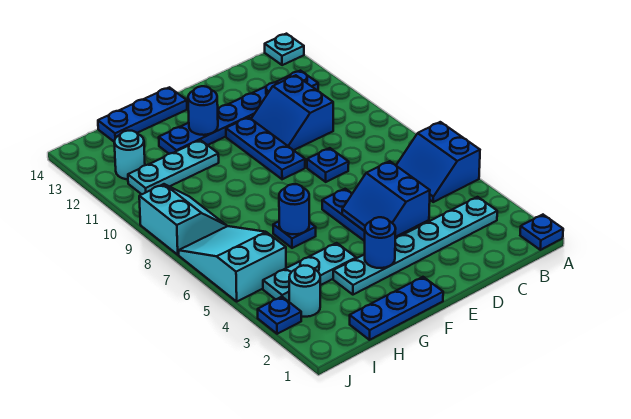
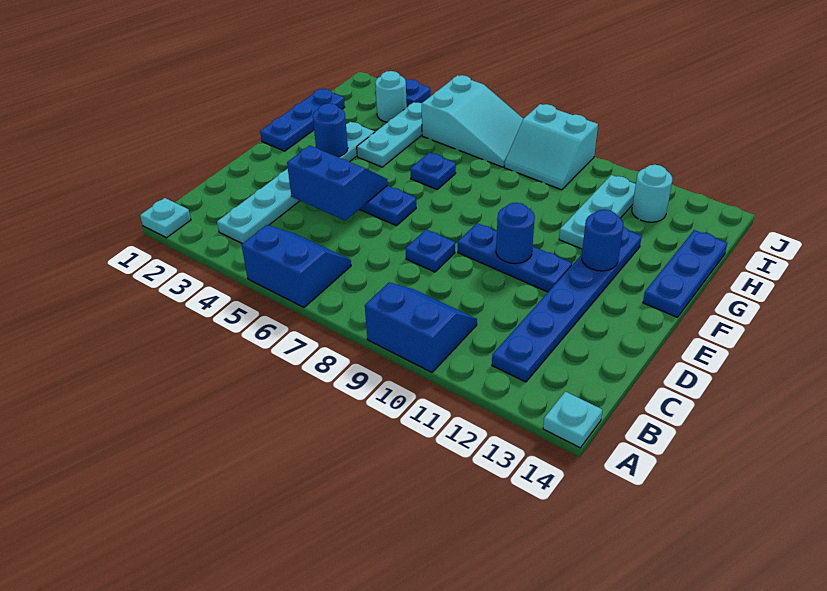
blue 1x1 plate [520,215,563,250] -> cyan 1x1 plate [140,198,191,238]
blue 2x2 slope [251,75,333,150] -> blue 2x2 slope moved to [365,283,477,372]
blue 1x1 round brick [279,184,309,234] -> blue 1x1 round brick moved to [496,203,535,264]

